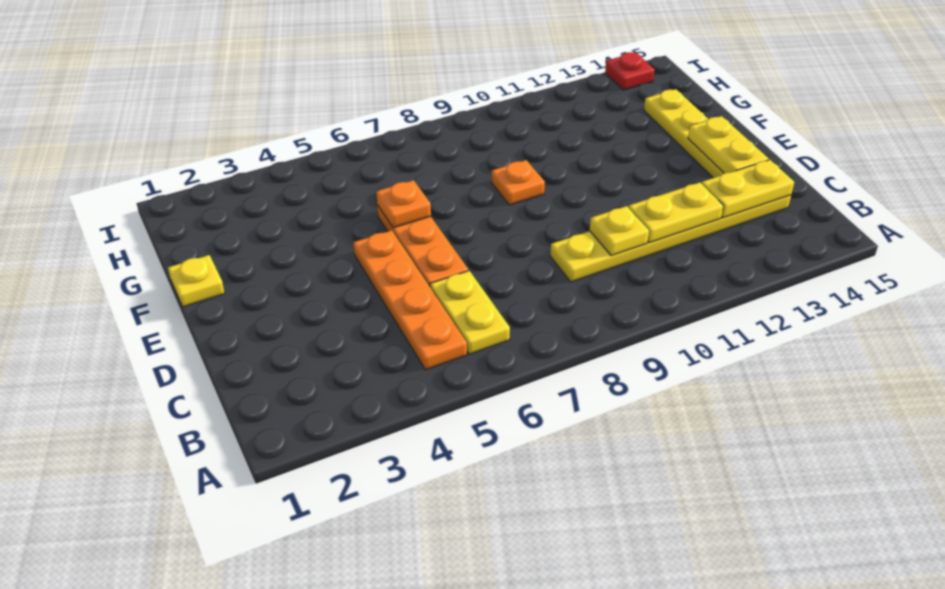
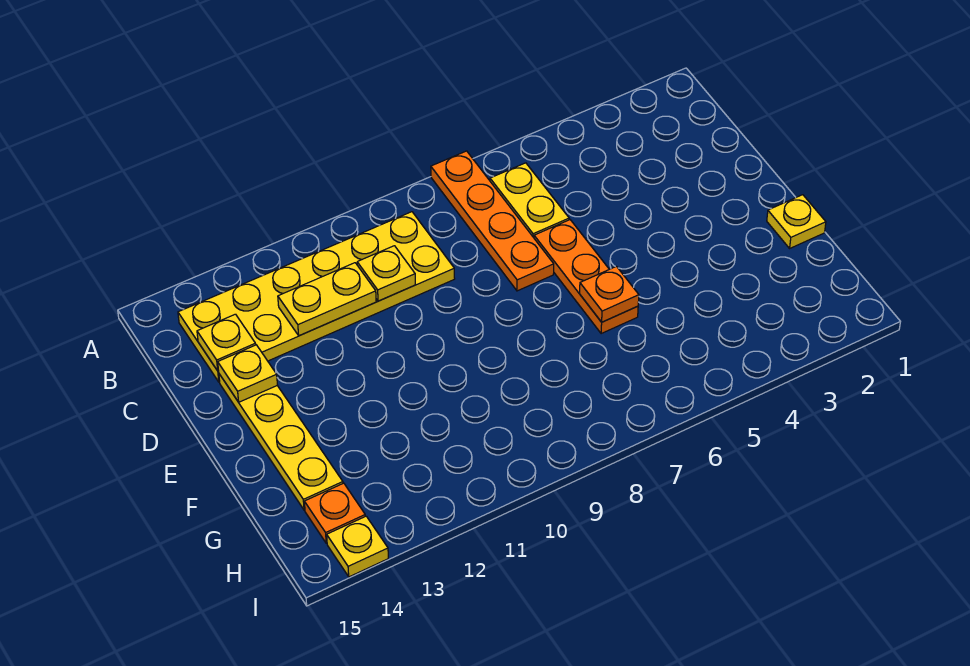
orange 1x4 plate [353,230,467,370] -> orange 1x4 plate moved to [431,151,554,291]
yellow 1x6 plate [550,195,791,282] -> yellow 2x6 plate [178,212,455,382]
yellow 1x2 plate [701,160,794,218] -> yellow 1x1 plate [197,314,256,371]
yellow 1x2 plate [688,116,769,173] -> yellow 1x1 plate [218,345,277,402]
orange 1x1 plate [492,160,545,205] -> orange 1x1 plate moved to [304,483,365,543]
red 1x1 plate [605,52,655,90] -> yellow 1x1 plate [327,516,388,577]

